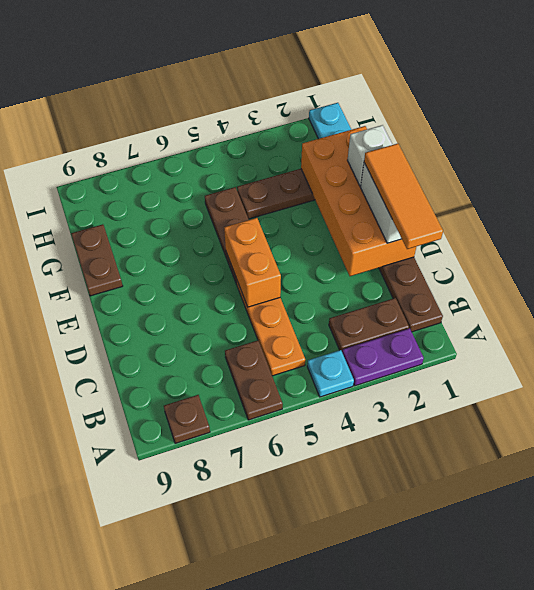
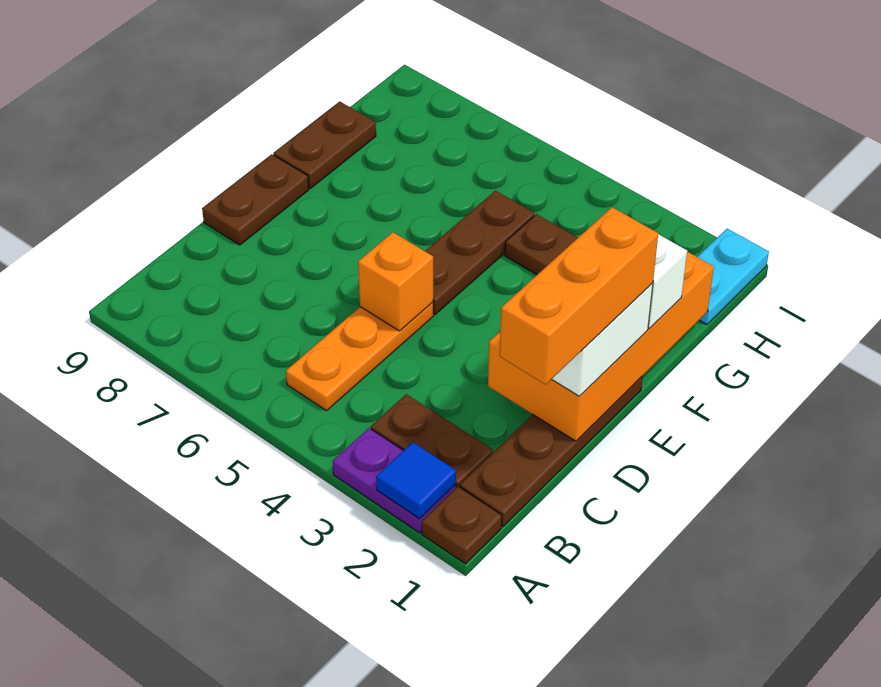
none -> blue 1x1 tile [376,442,456,519]
cyan 1x1 plate [307,350,354,397] -> none
brown 1x2 plate [225,340,283,420] -> brown 1x2 plate moved to [202,154,309,245]
brown 1x1 plate [164,395,210,444] -> brown 1x1 plate moved to [422,487,502,564]
orange 1x3 tile [364,144,443,249] -> orange 1x3 brick [500,207,658,385]
orange 1x2 brick [224,218,281,307] -> orange 1x1 brick [358,232,433,331]

